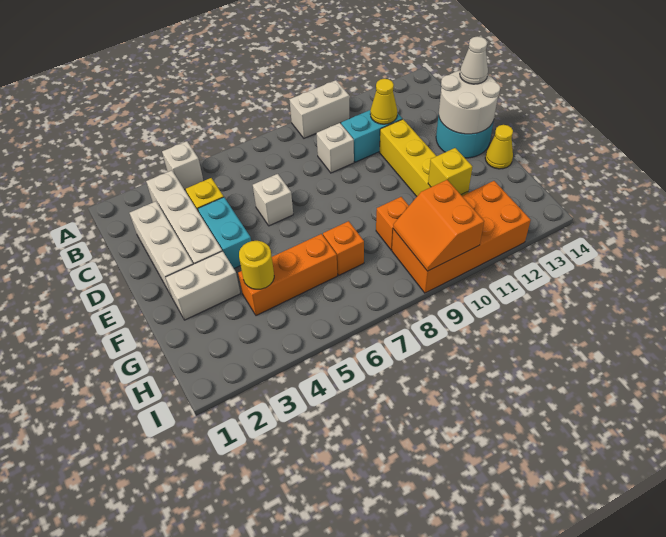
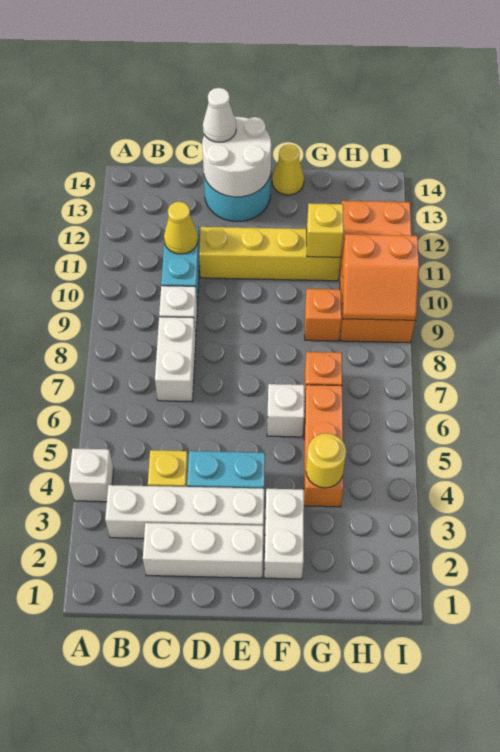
white 1x2 brick [289,80,350,138] -> white 1x2 brick moved to [155,317,196,401]
white 1x1 brick [253,174,293,226] -> white 1x1 brick moved to [267,384,304,437]

